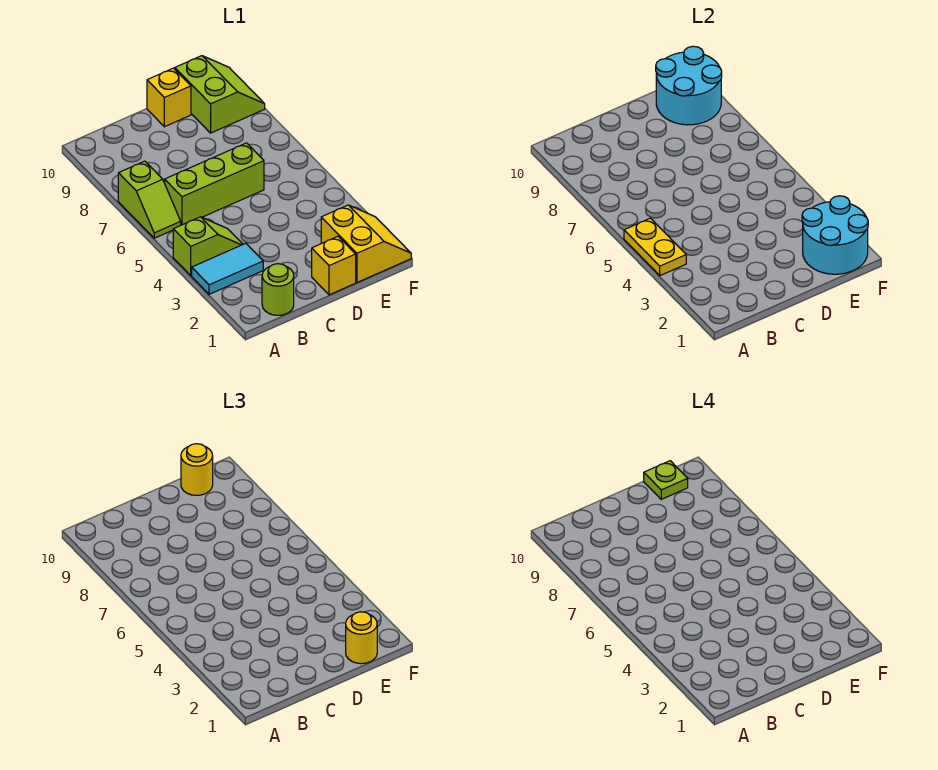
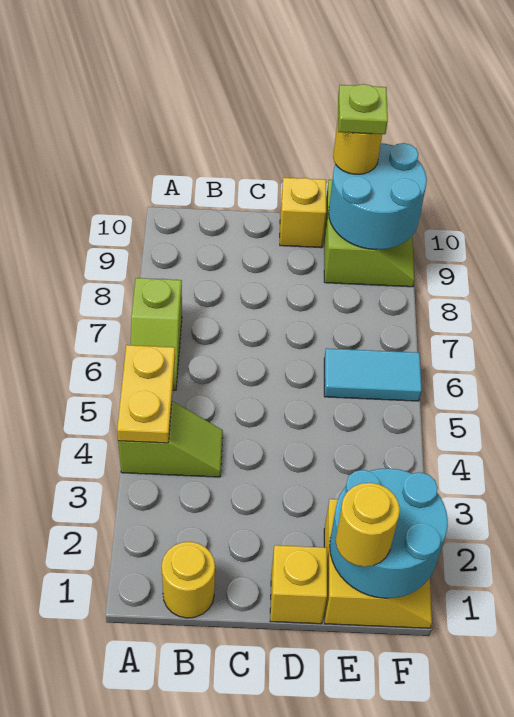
cyan 1x2 tile [192,243,263,294] -> cyan 1x2 tile moved to [324,348,422,401]
lime 1x1 round brick [262,264,294,315] -> yellow 1x1 round brick [162,542,215,618]
lime 1x3 brick [165,143,264,225] -> none

